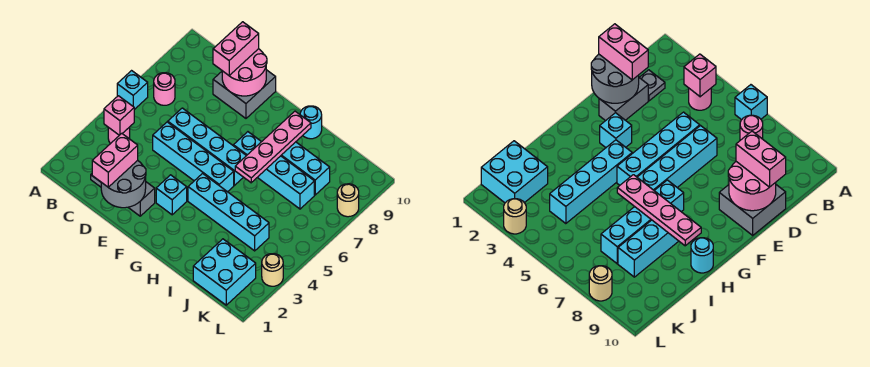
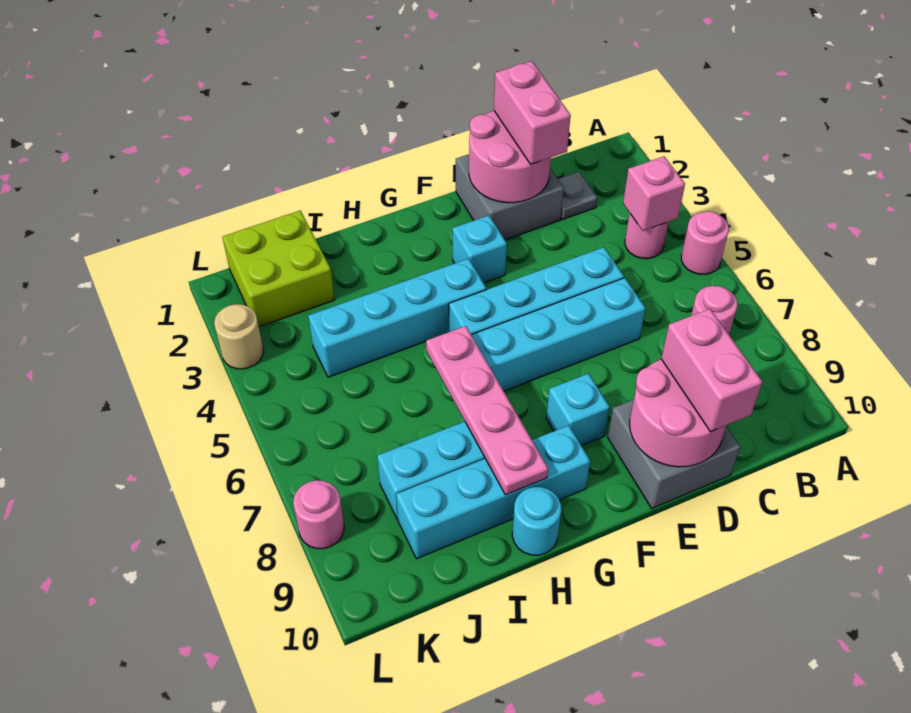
none -> pink 1x1 round brick [681,211,729,274]
cyan 1x1 brick [117,71,148,110] -> cyan 1x1 brick moved to [546,374,610,446]
grey 2x2 round brick [101,160,146,208] -> pink 2x2 round brick [469,111,551,203]
grey 1x2 brick [128,182,155,216] -> grey 2x2 brick [456,154,563,240]
cyan 1x4 brick [233,132,314,209] -> cyan 1x4 brick moved to [396,425,590,559]
cyan 2x2 brick [193,239,256,305] -> lime 2x2 brick [222,210,335,327]
tan 1x1 round brick [337,184,359,217] -> pink 1x1 round brick [293,480,344,549]

